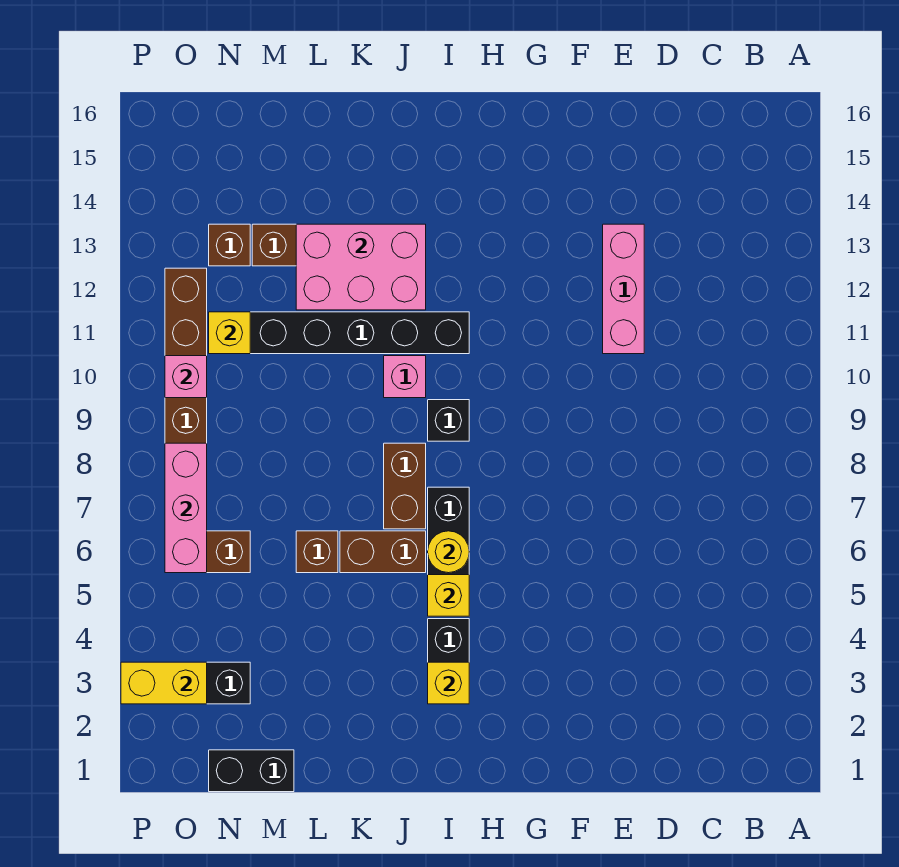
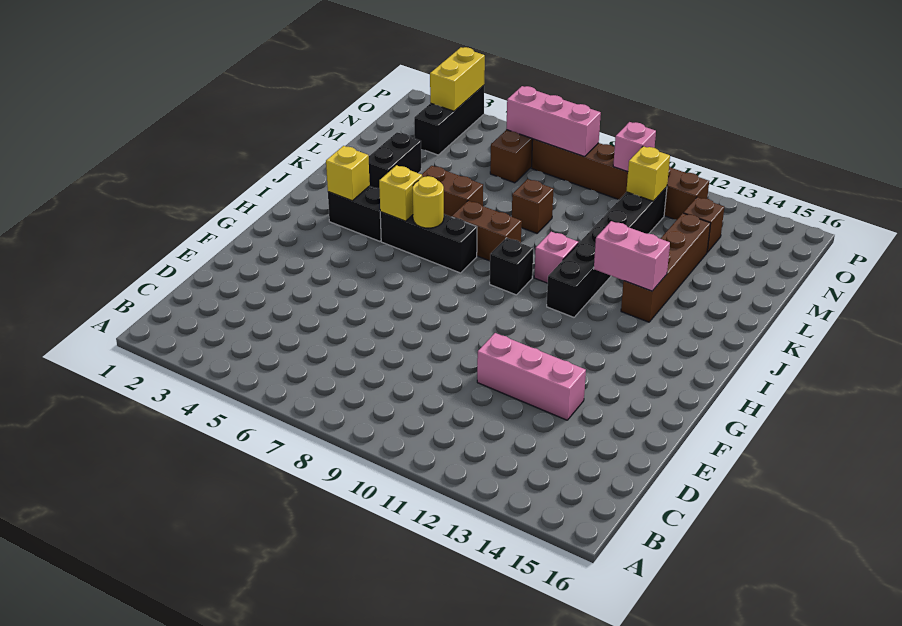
brown 1x2 brick [340,531,426,573] -> brown 1x2 brick turned to [422,166,483,217]
pink 2x3 brick [296,224,426,310] -> pink 1x2 brick [594,221,670,291]
brown 1x1 brick [296,531,338,573] -> brown 1x1 brick moved to [512,179,553,233]
black 1x2 brick [209,750,294,792] -> black 1x2 brick moved to [369,132,421,188]

